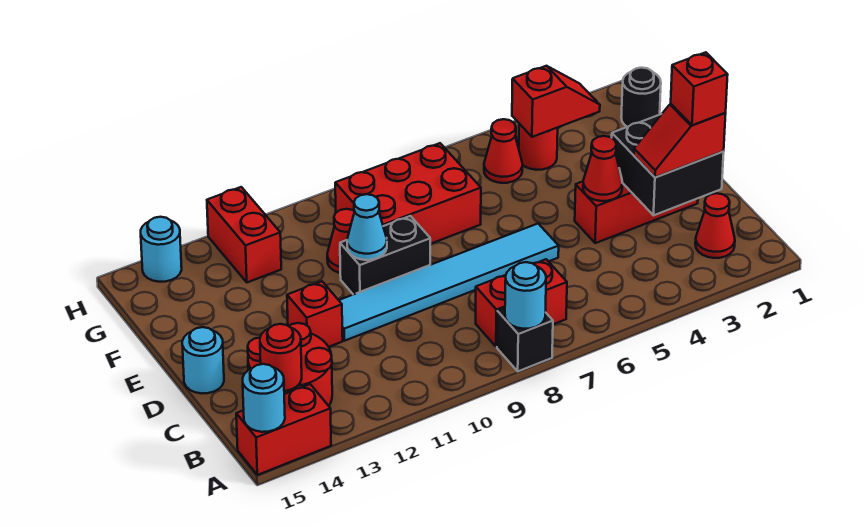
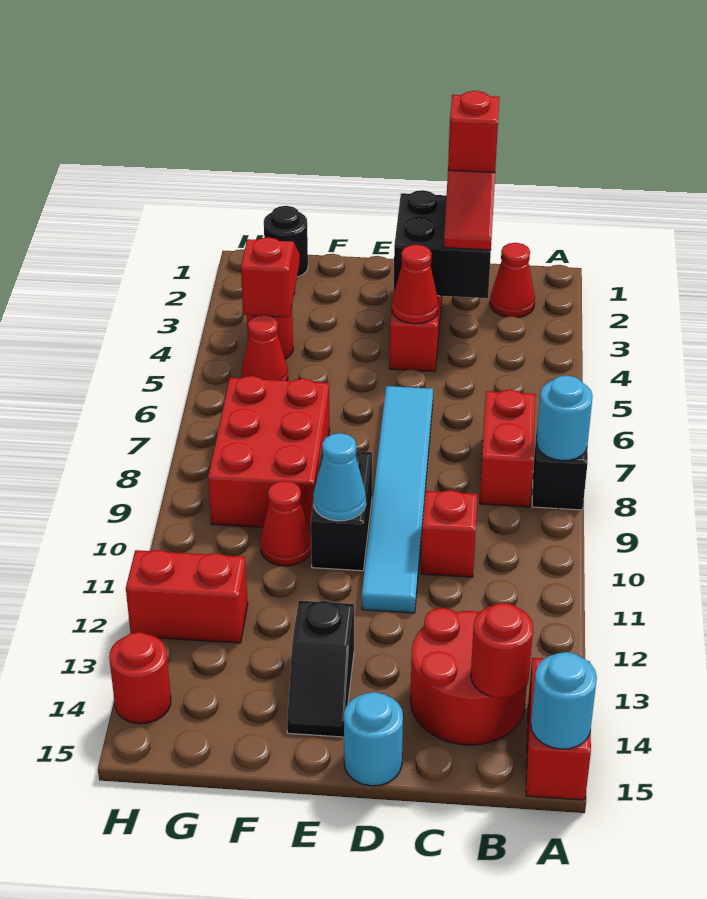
red 1x1 brick [287,281,343,347] -> red 1x1 brick moved to [421,490,478,577]
none -> black 1x2 slope [287,601,354,737]
cyan 1x1 round brick [141,217,182,282] -> red 1x1 round brick [109,632,171,724]

